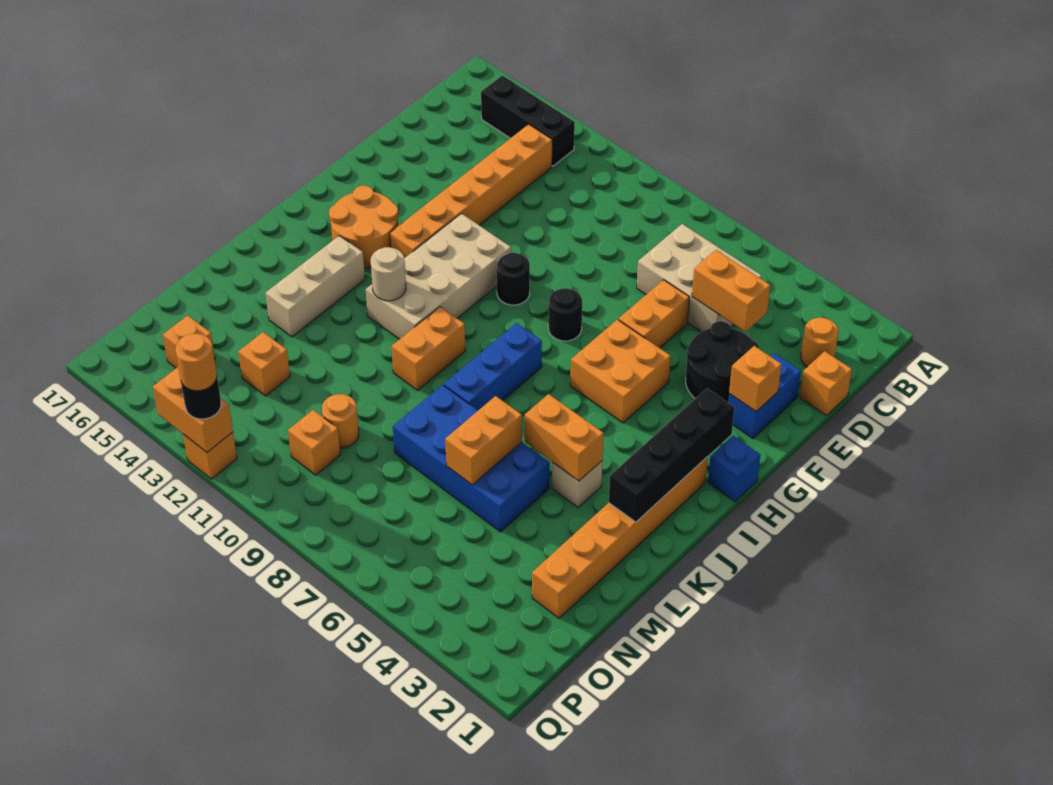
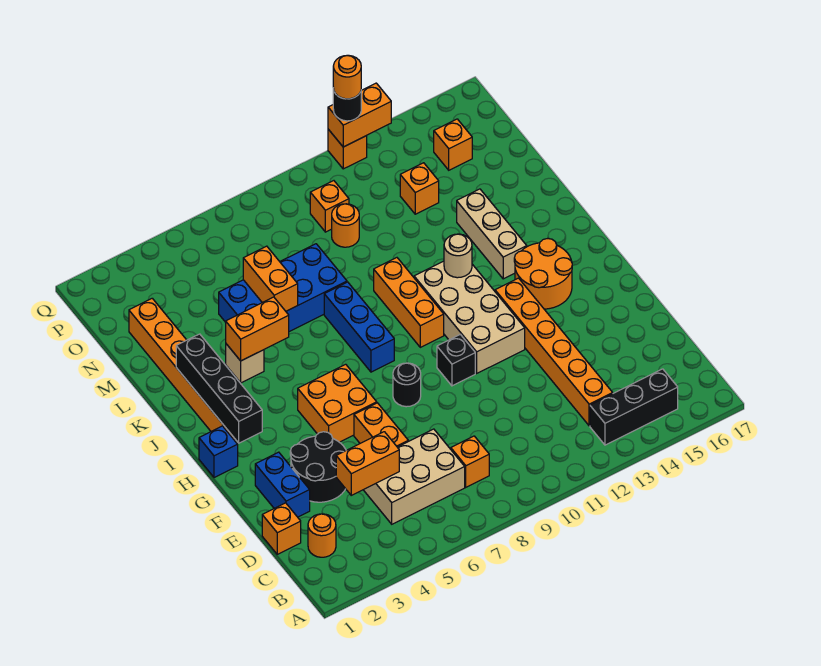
orange 1x1 brick [729,346,782,411] -> orange 1x1 brick moved to [451,436,489,487]
black 1x1 round brick [497,253,530,305] -> black 1x1 brick [437,334,475,386]
orange 1x2 brick [392,307,465,390] -> orange 1x3 brick [374,258,444,347]

